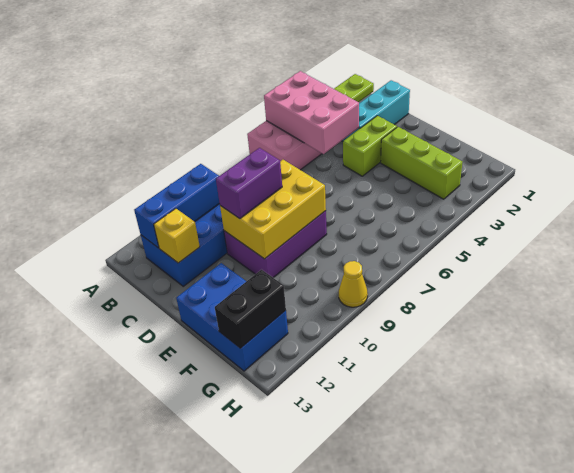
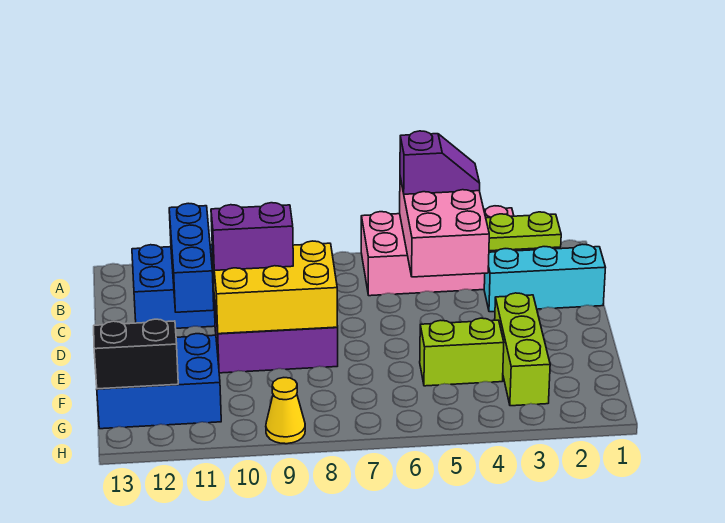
none -> purple 1x2 slope [400,131,480,194]
blue 1x3 brick [134,164,220,248] -> blue 1x3 brick turned to [169,203,214,312]
yellow 1x1 brick [154,209,200,263] -> none
lime 1x2 brick [343,116,397,176] -> lime 1x2 brick moved to [420,318,504,386]
blue 2x3 brick [176,263,288,371] -> blue 2x3 brick turned to [97,334,221,429]

